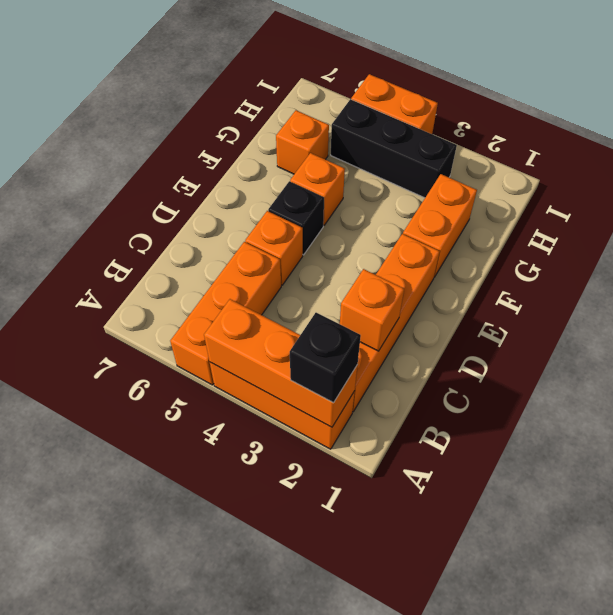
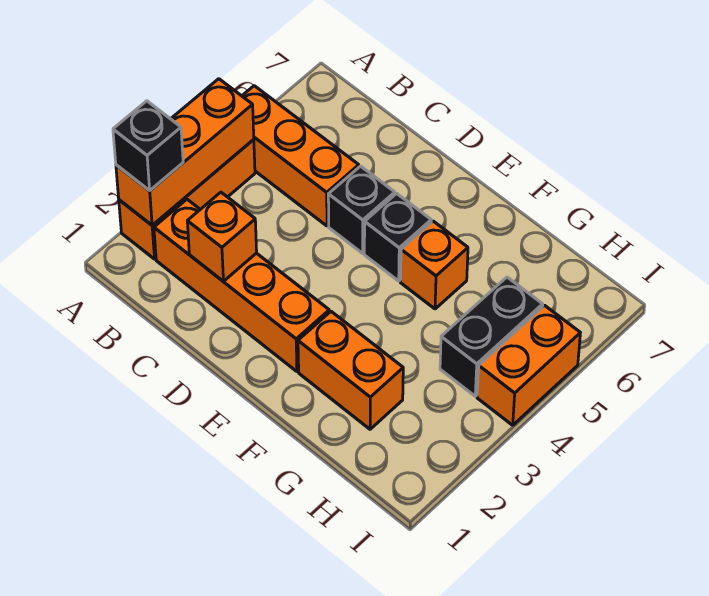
orange 1x1 brick [245,211,303,285] -> black 1x1 brick [328,166,395,253]
orange 1x1 brick [276,110,329,174] -> none
black 1x3 brick [331,99,457,198] -> black 1x2 brick [440,277,543,396]

